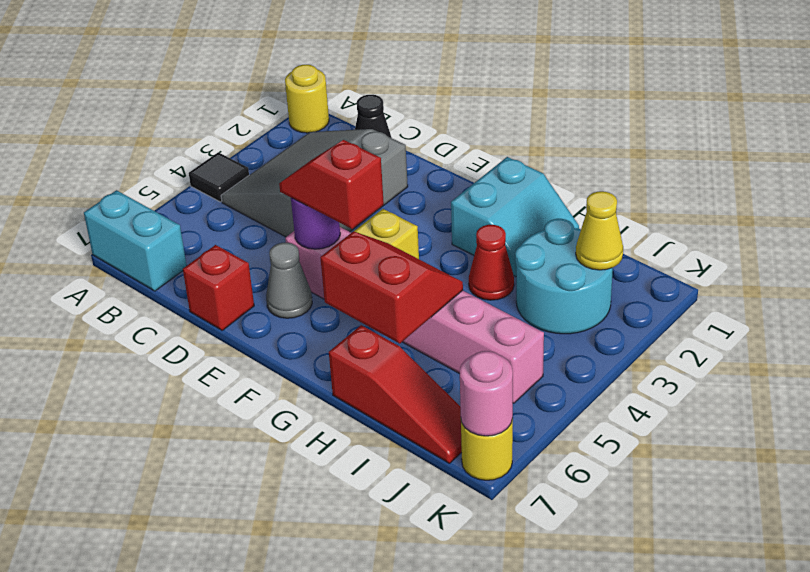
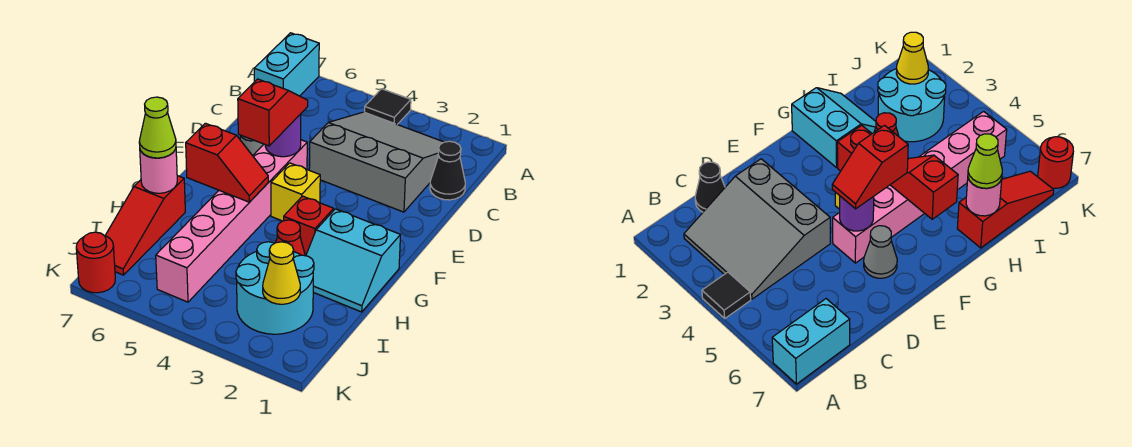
yellow 1x1 round brick [285,65,329,133] -> none
red 1x1 brick [183,245,254,330] -> red 1x1 brick moved to [284,196,334,256]
red 2x2 slope [320,231,463,344] -> red 1x2 slope [186,123,268,202]
none -> lime 1x1 cone [139,97,176,158]
yellow 1x1 round brick [461,419,513,480] -> red 1x1 round brick [76,232,115,293]
pink 1x1 round brick [460,351,513,436] -> pink 1x1 round brick moved to [140,149,177,193]

